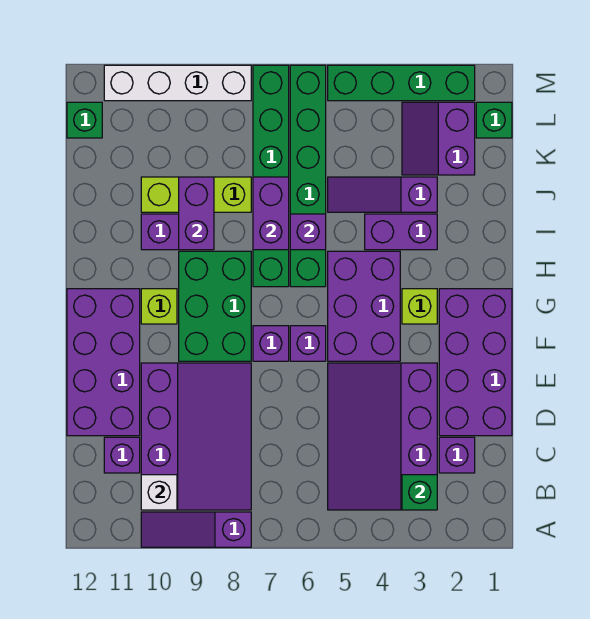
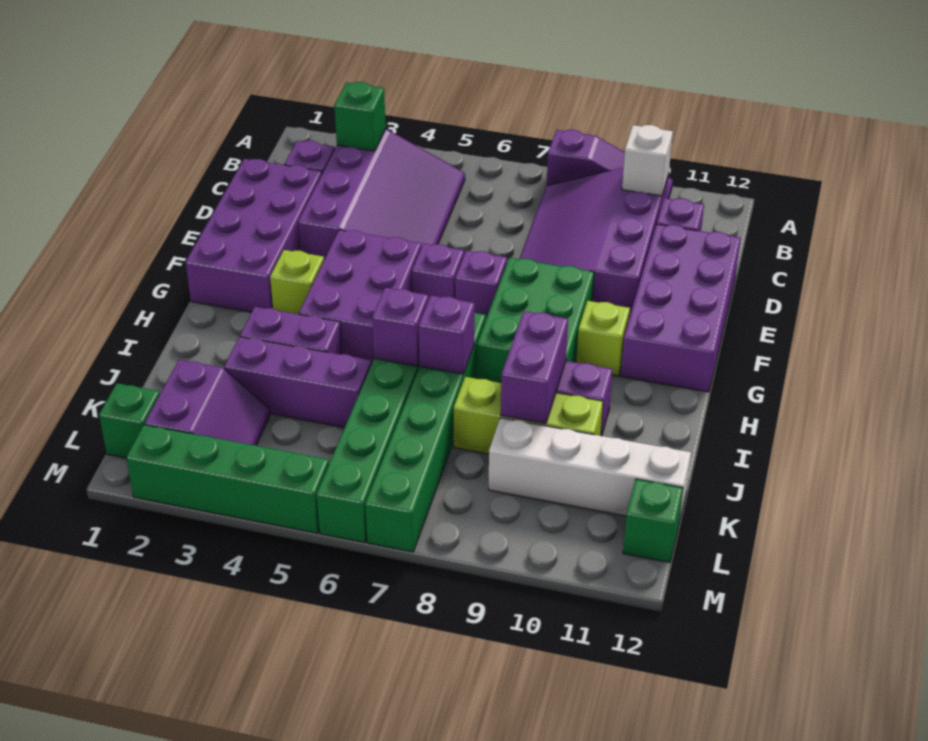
purple 1x2 brick [253,177,289,250] -> purple 1x1 brick [419,295,475,374]
purple 1x3 slope [328,177,437,212] -> purple 1x3 brick [224,337,371,427]
white 1x4 brick [104,65,251,101] -> white 1x4 brick moved to [489,418,691,522]

